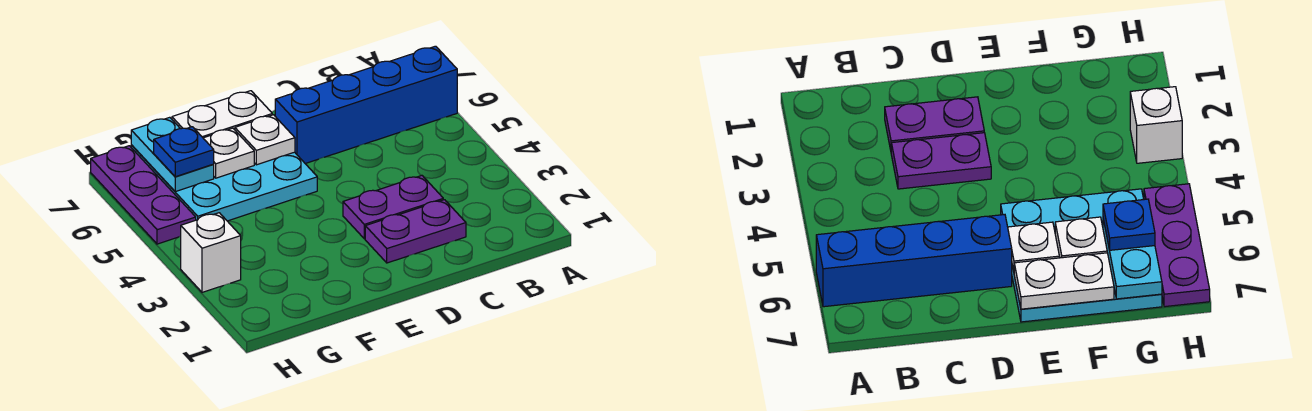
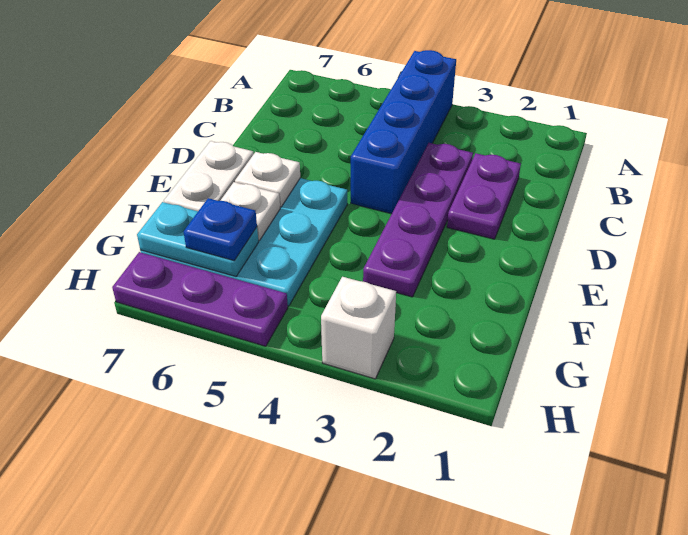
blue 1x4 brick [275,46,457,164] -> blue 1x4 brick moved to [351,50,456,214]
purple 1x2 plate [343,176,443,239] -> purple 1x4 plate [363,143,473,297]

